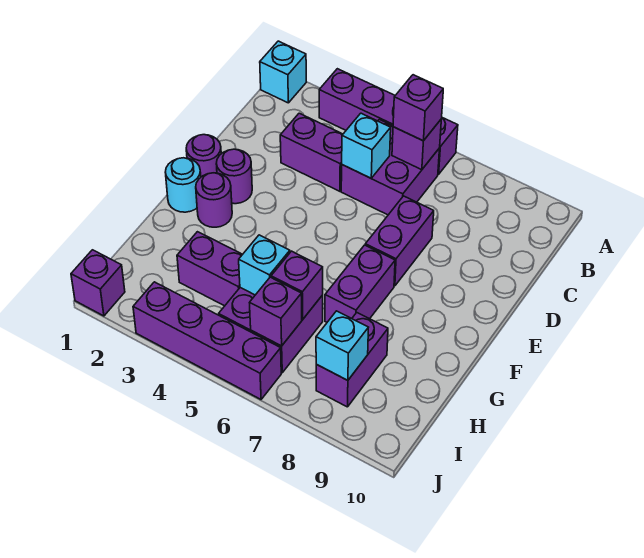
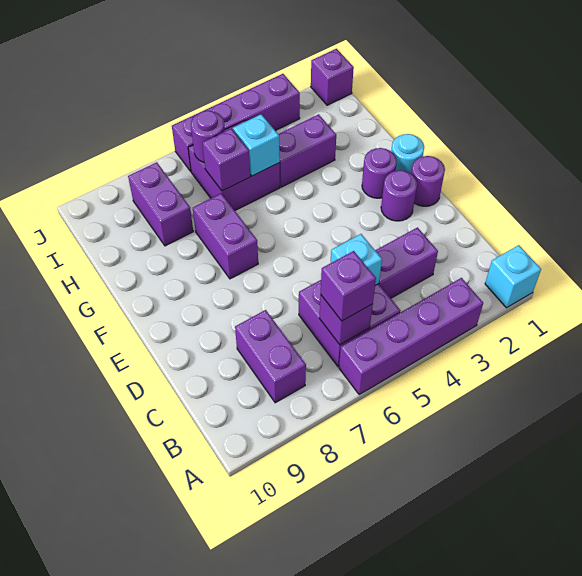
purple 1x2 brick [365,196,434,286] -> purple 1x2 brick moved to [235,310,306,403]
purple 1x1 brick [249,277,302,346] -> purple 1x1 round brick [191,111,225,162]
cyan 1x1 brick [316,311,368,380] -> none

